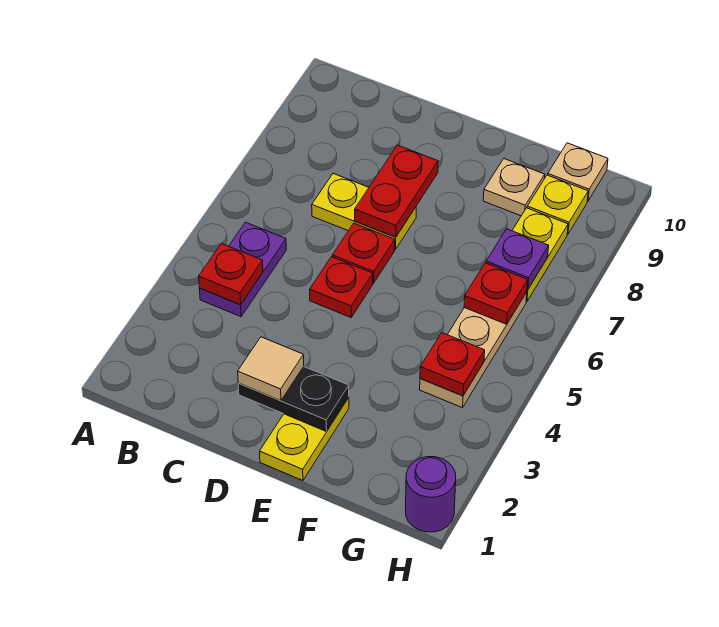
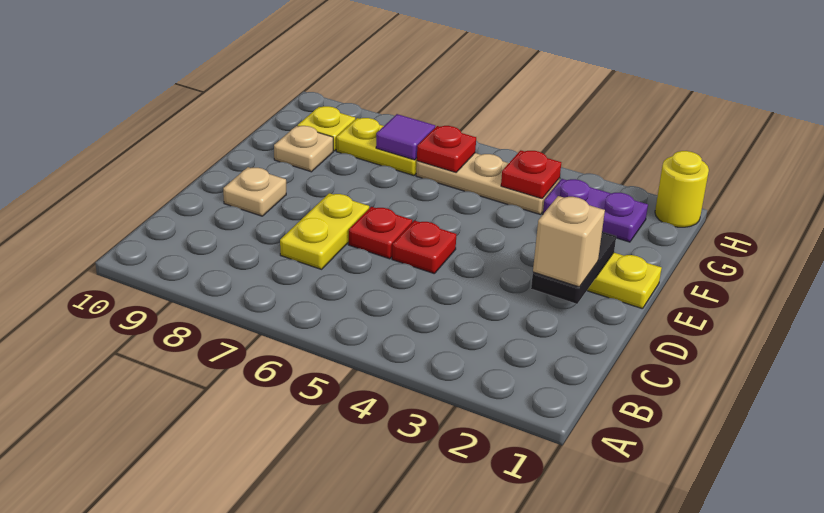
purple 1x2 plate [199,222,286,317] -> purple 1x2 plate moved to [543,179,648,242]
red 1x1 plate [199,244,263,305] -> none
tan 1x1 tile [238,337,304,401] -> tan 1x1 brick [533,196,605,287]
red 1x2 plate [355,145,438,237] -> none
purple 1x1 plate [486,229,549,290] -> purple 1x1 tile [376,114,435,160]
tan 1x1 plate [548,143,608,201] -> tan 1x1 plate moved to [223,167,286,216]
purple 1x1 round brick [406,457,456,532] -> yellow 1x1 round brick [655,151,709,227]

